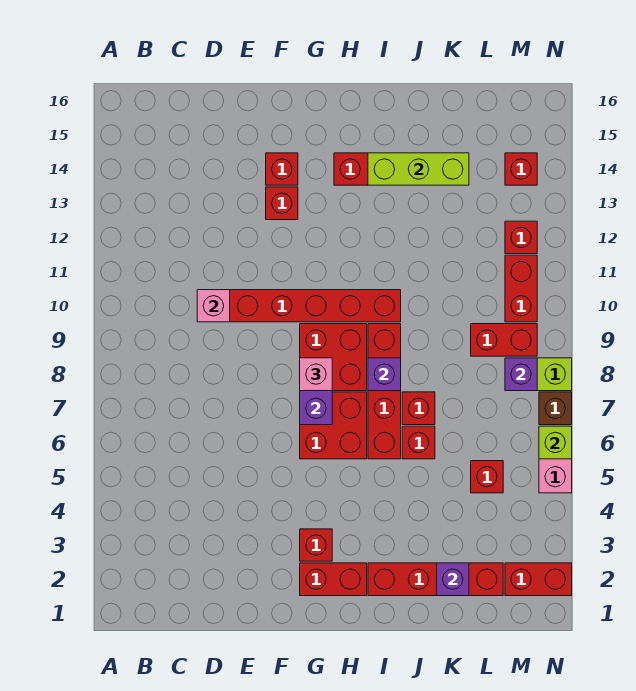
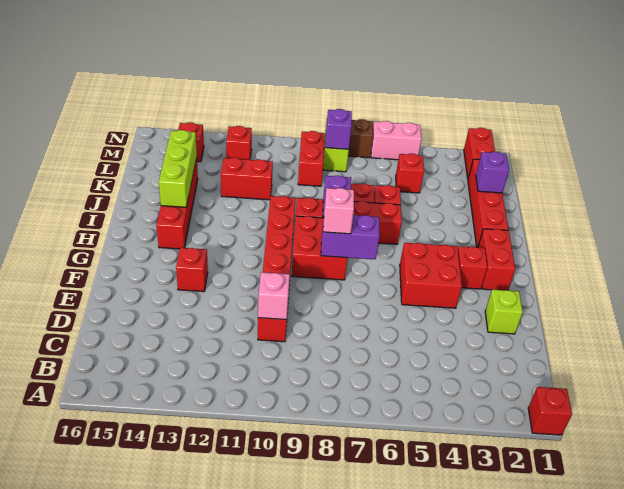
red 1x1 brick [266,153,298,185] -> red 1x1 brick moved to [528,387,572,435]
red 2x2 brick [300,392,367,459] -> red 2x2 brick moved to [400,243,462,308]
red 1x2 brick [505,255,537,322] -> red 1x2 brick moved to [221,158,273,200]
lime 1x1 brick [539,426,572,459] -> lime 1x1 brick moved to [485,290,523,334]

